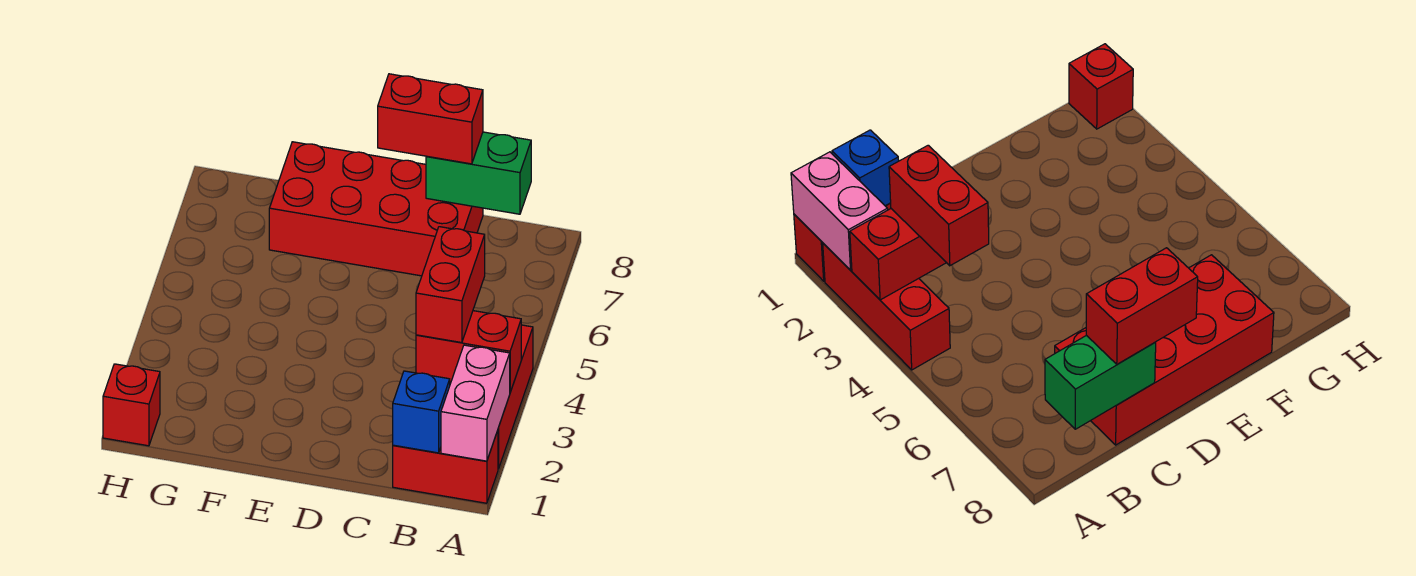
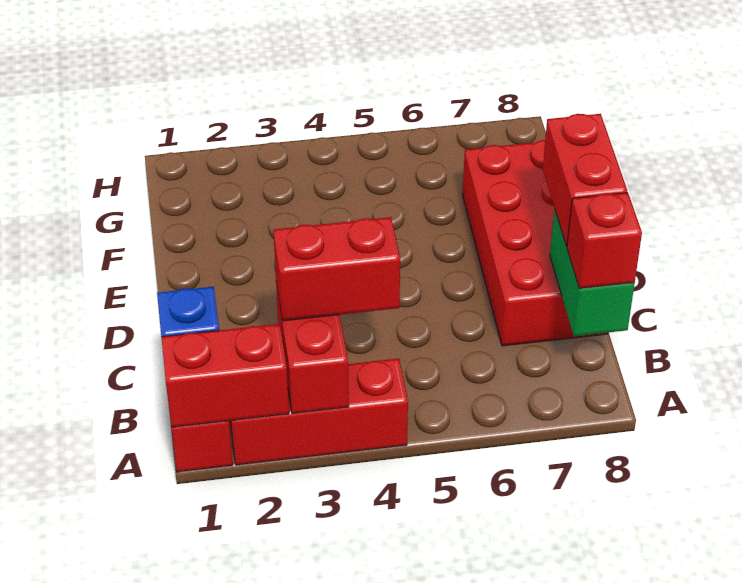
pink 1x2 brick [441,345,510,461] -> red 1x2 brick [161,324,289,427]
red 1x1 brick [103,364,160,446] -> red 1x1 brick moved to [567,193,642,288]

